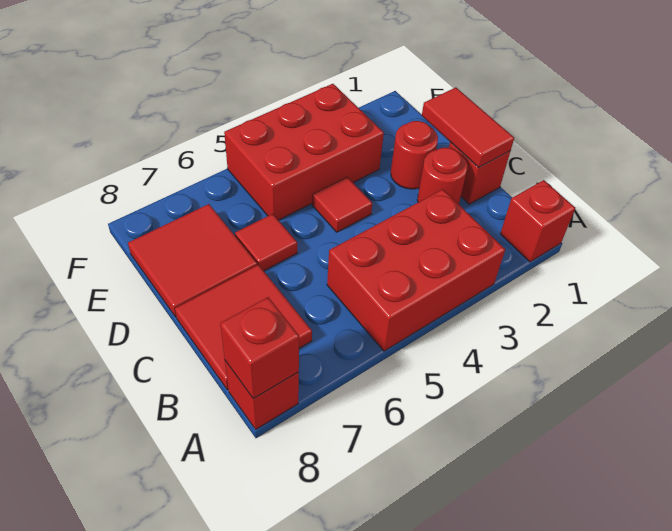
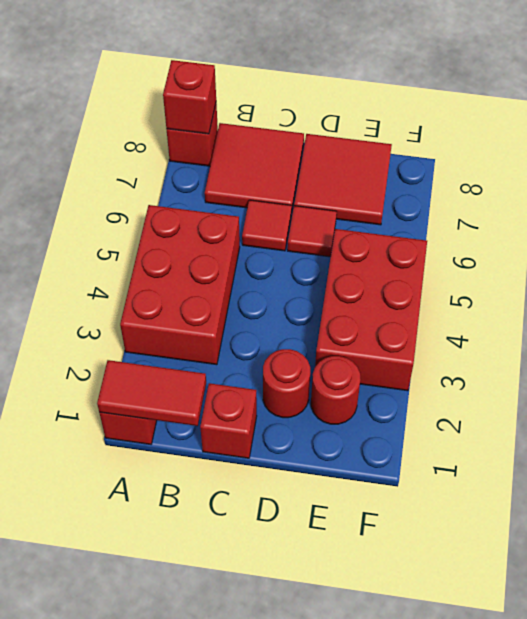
red 1x2 tile [422,87,514,168] -> red 1x2 tile moved to [97,360,206,426]
red 1x1 round brick [417,148,468,204] -> red 1x1 round brick moved to [311,356,361,424]
red 1x1 tile [312,177,372,232] -> red 1x1 tile moved to [242,200,292,251]

